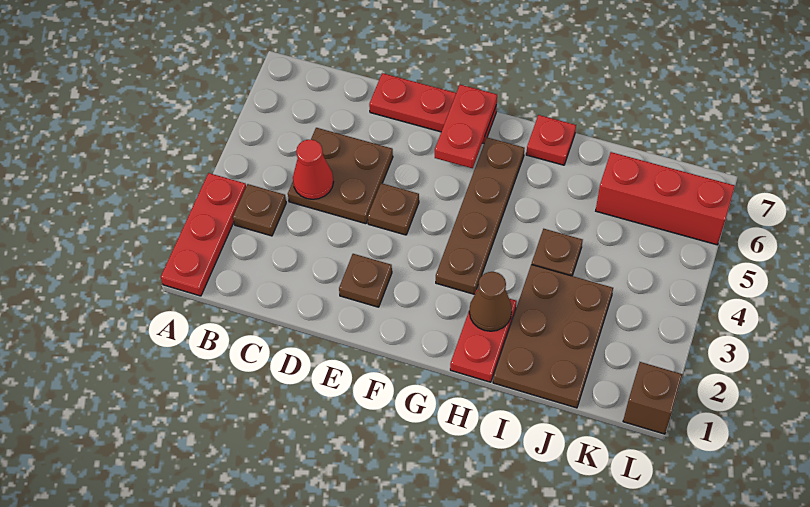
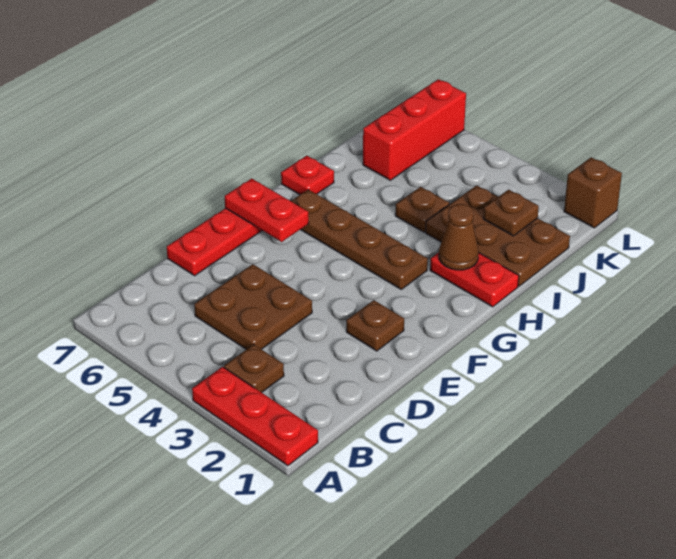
red 1x1 cone [293,140,333,199] -> none
brown 1x1 plate [368,183,419,235] -> brown 1x1 plate moved to [483,190,539,236]

